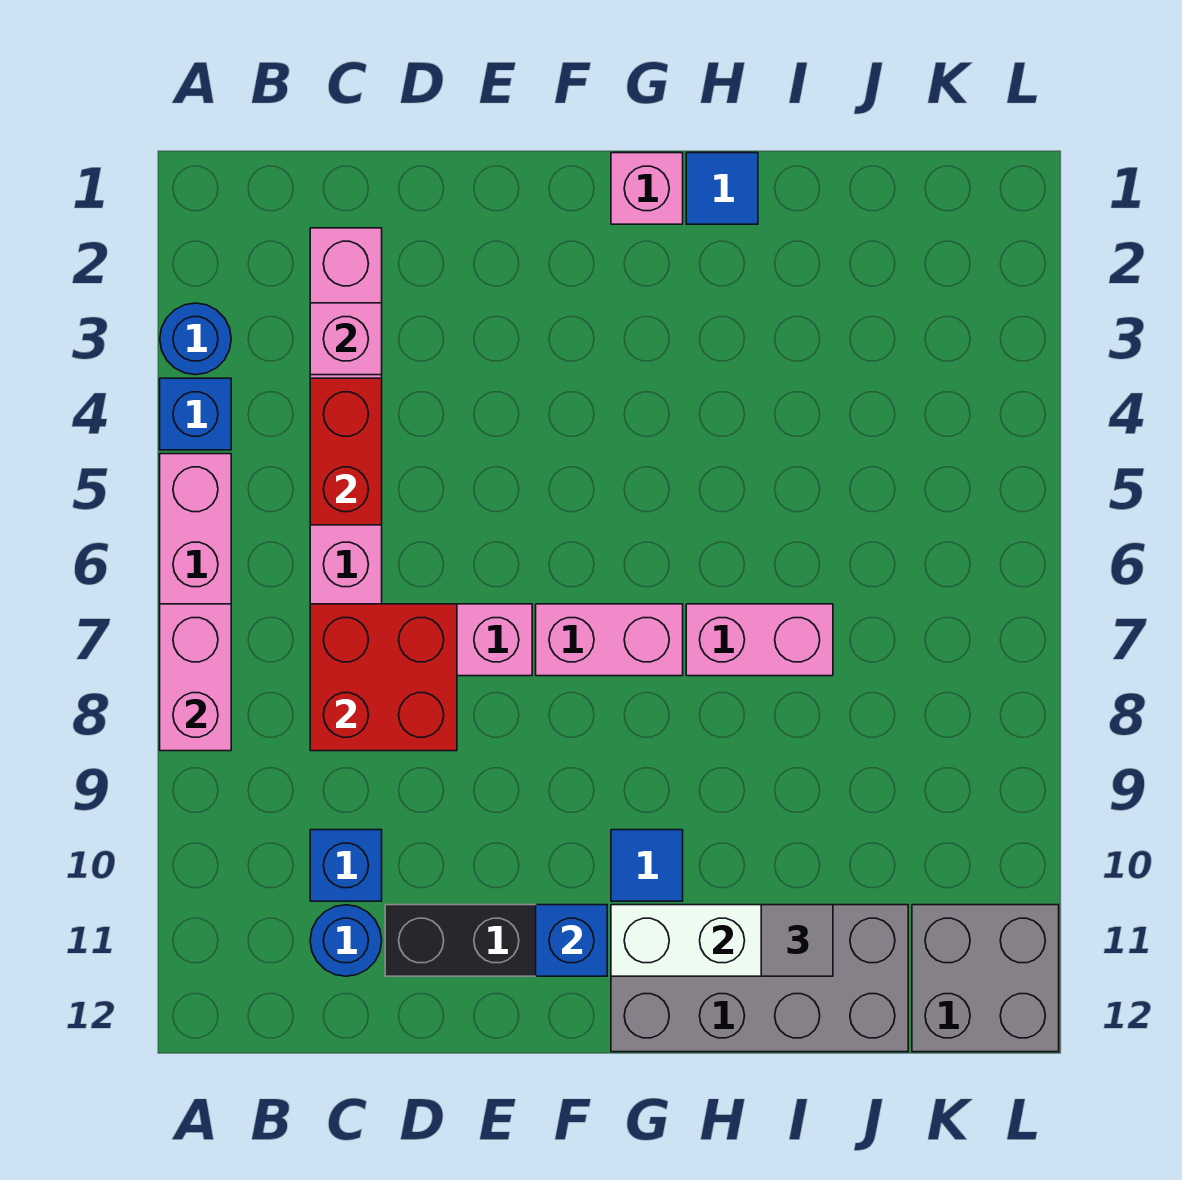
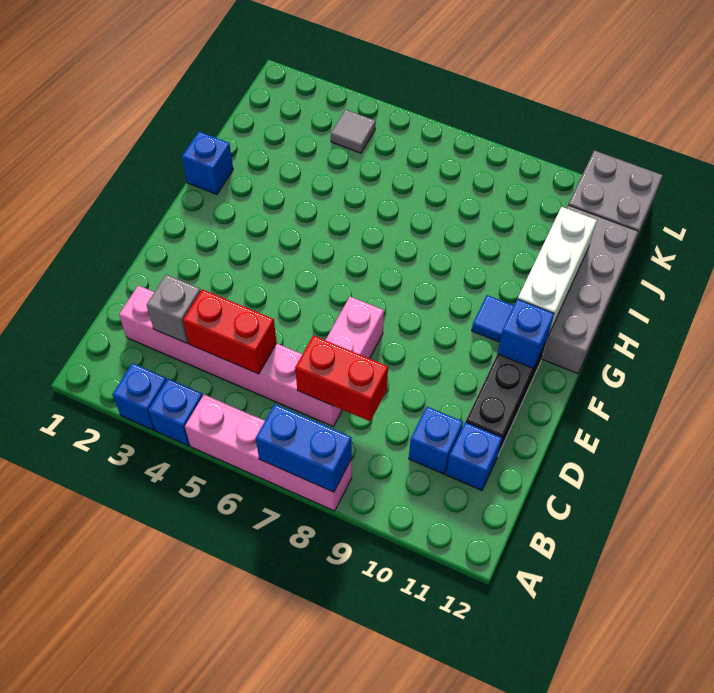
blue 1x1 round brick [160,303,231,375] -> blue 1x1 brick [112,363,167,430]
pink 1x2 brick [160,604,231,751] -> blue 1x2 brick [256,404,352,492]
pink 1x1 brick [310,303,382,375] -> grey 1x1 brick [147,274,201,343]
red 2x2 brick [310,604,457,751] -> red 1x2 brick [295,335,388,421]
blue 1x1 round brick [310,905,382,976] -> blue 1x1 brick [446,422,502,490]
pink 1x2 brick [536,604,683,676] -> none
pink 1x1 brick [611,153,683,224] -> none
blue 1x1 tile [686,153,758,224] -> blue 1x1 brick [182,132,233,194]
pink 1x2 brick [686,604,833,676] -> none
grey 1x1 tile [761,905,833,976] -> grey 1x1 tile moved to [331,110,376,153]

